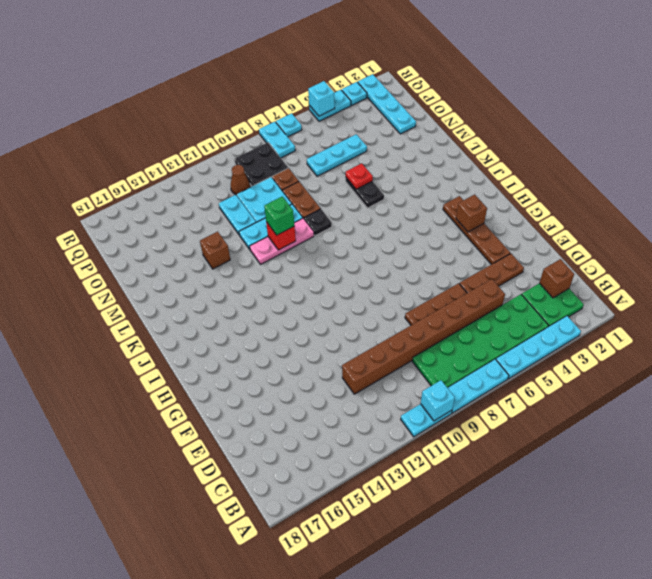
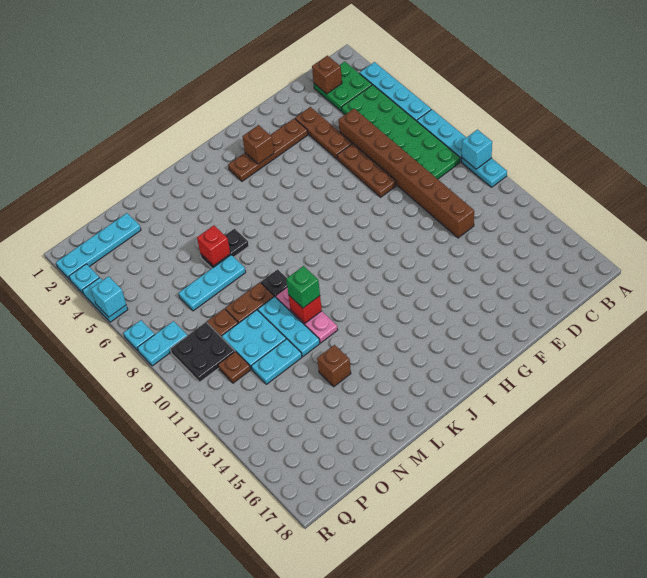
red 1x1 plate [346,163,373,189] -> red 1x1 brick [197,225,230,266]
cyan 1x3 plate [307,134,367,176] -> cyan 1x3 plate turned to [179,255,246,311]
brown 1x1 cone [231,165,250,195] -> brown 1x1 plate [218,352,250,383]

